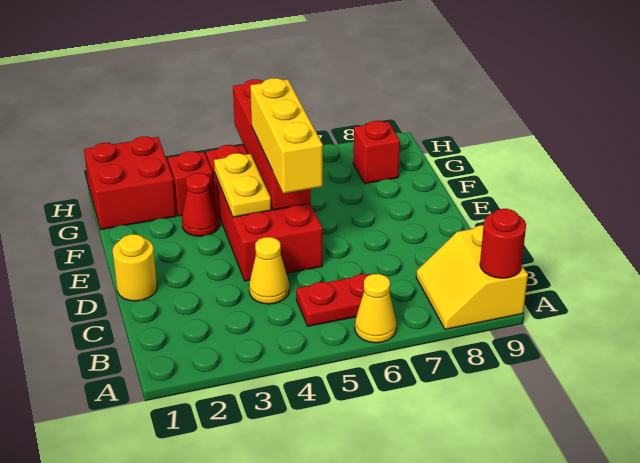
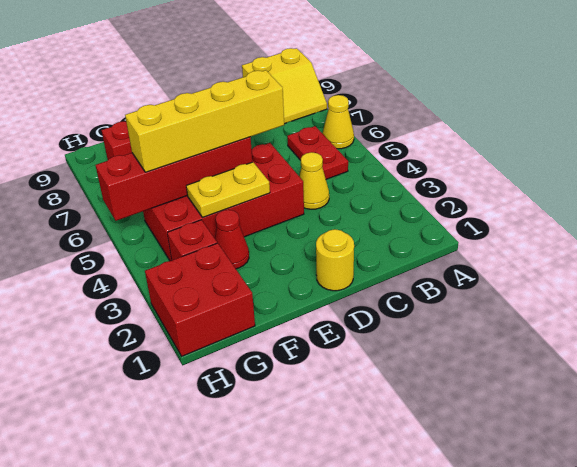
red 1x1 round brick [480,209,526,278] -> none
yellow 1x3 brick [250,78,323,193] -> yellow 1x4 brick [125,70,284,172]

